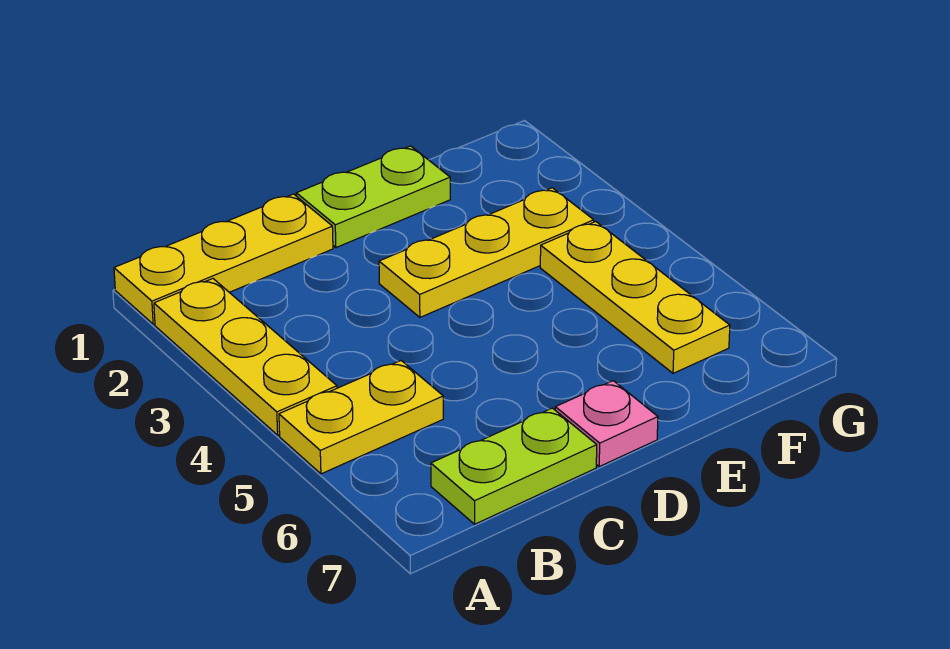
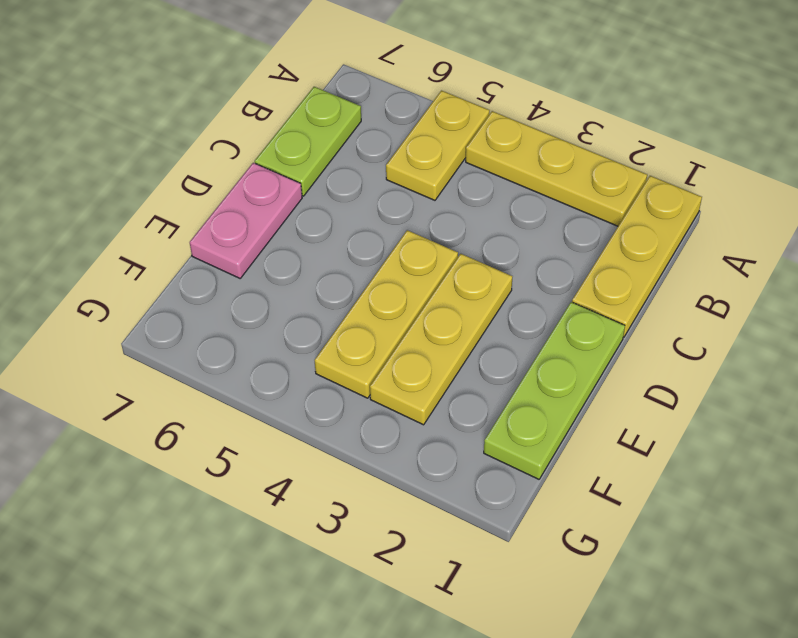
lime 1x2 plate [296,146,450,248] -> lime 1x3 plate [484,302,625,479]
pink 1x1 plate [555,381,658,466] -> pink 1x2 plate [190,163,302,278]
yellow 1x3 plate [540,222,730,373] -> yellow 1x3 plate turned to [315,230,458,398]

